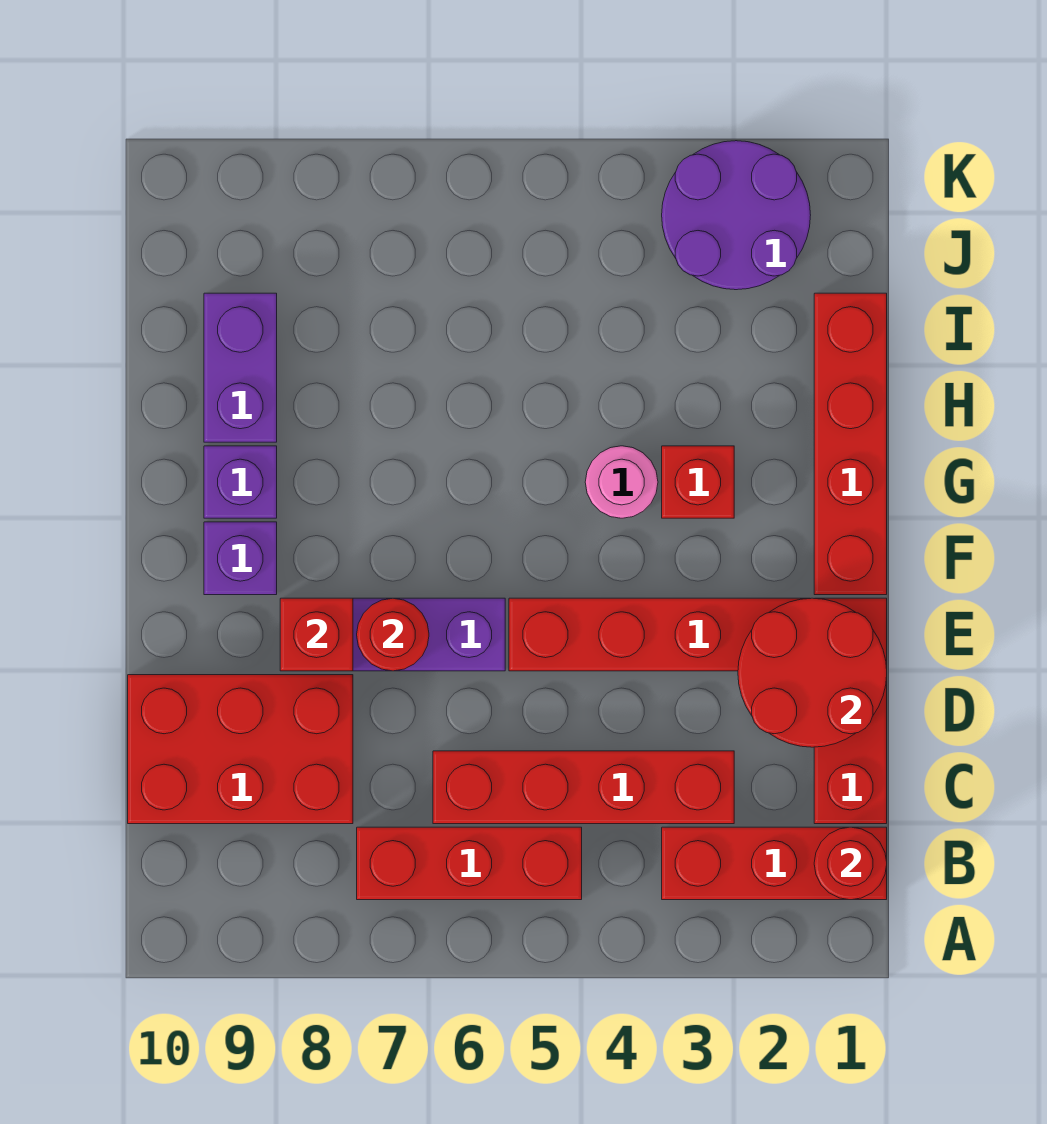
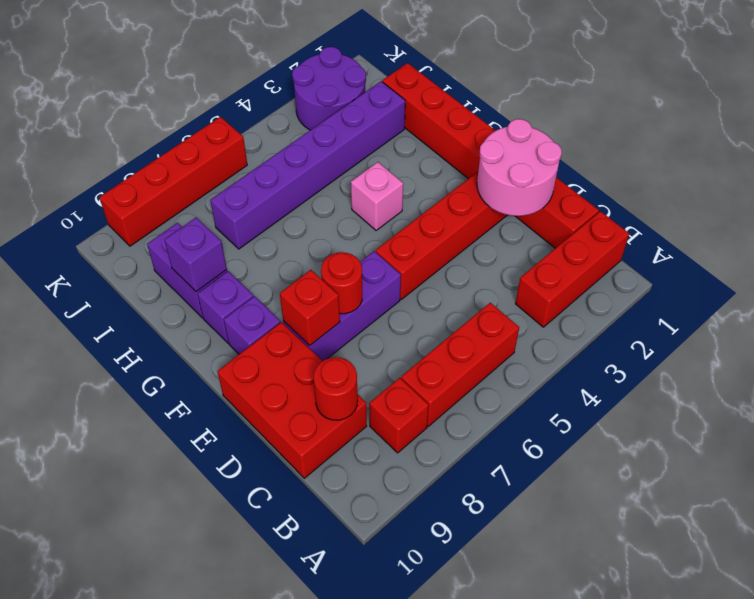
red 1x1 round brick [814,827,887,900] -> red 1x1 round brick moved to [314,357,358,420]
red 1x4 brick [433,751,734,824] -> red 1x4 brick moved to [100,117,247,246]
red 2x3 brick [128,675,353,824] -> red 2x3 brick turned to [218,322,367,478]
red 2x2 round brick [738,598,887,747] -> pink 2x2 round brick [477,119,562,216]
red 1x1 brick [662,446,734,518] -> red 1x1 brick moved to [369,378,429,453]
pink 1x1 round brick [585,446,658,518] -> pink 1x1 brick [351,162,403,230]
none -> purple 1x1 brick [164,218,227,292]
none -> purple 1x6 brick [210,81,405,249]

